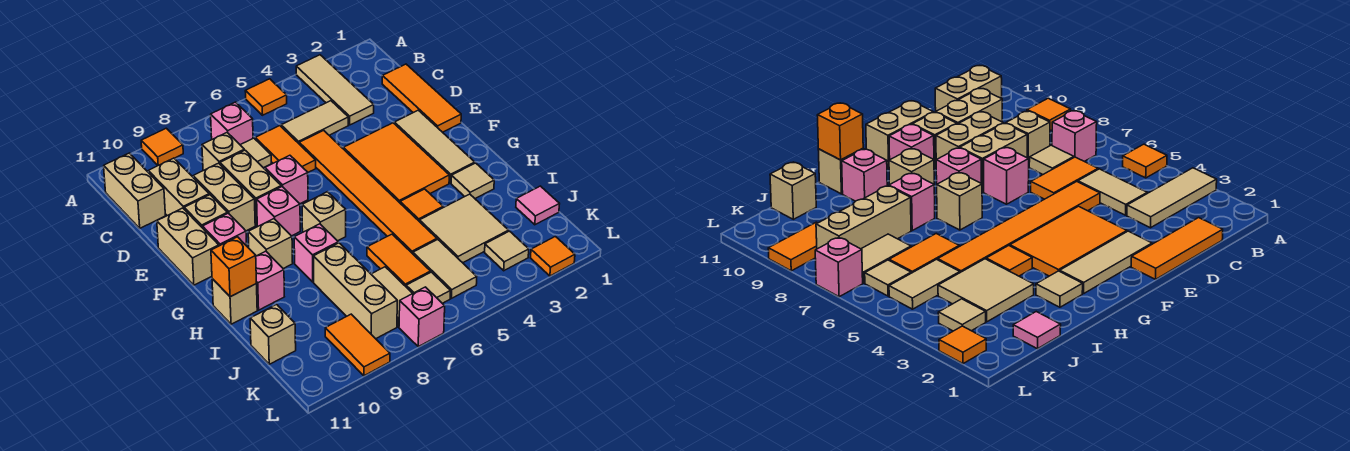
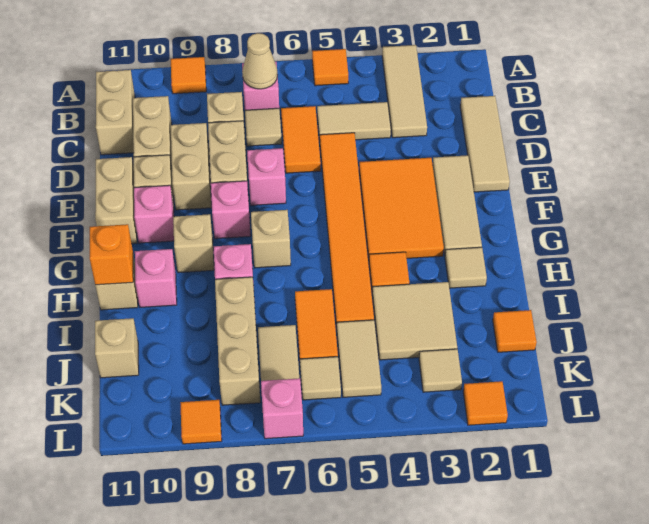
none -> tan 1x1 cone [242,33,278,89]
orange 1x3 tile [382,64,461,132] -> tan 1x3 tile [460,96,510,192]
pink 1x1 tile [516,186,559,225] -> orange 1x1 tile [493,310,537,352]
orange 1x2 tile [325,314,390,376] -> orange 1x1 tile [180,400,222,444]

